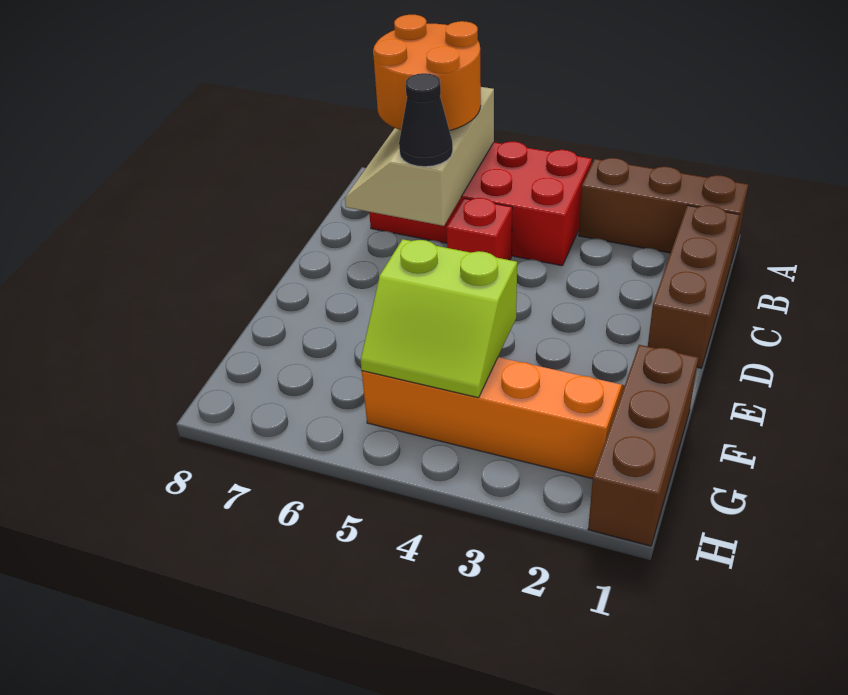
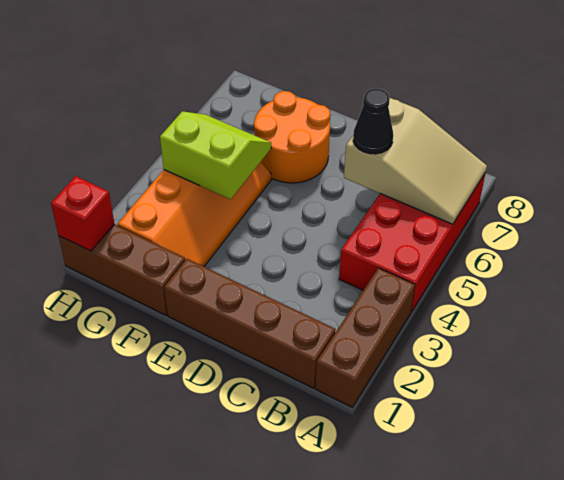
tan 2x3 slope [345,87,494,226] -> tan 2x3 slope turned to [344,98,487,224]
orange 2x2 round brick [373,15,481,131] -> orange 2x2 round brick moved to [254,91,330,183]
brown 1x3 brick [648,205,740,368] -> brown 1x4 brick [164,259,336,388]
red 1x1 brick [447,198,512,260] -> red 1x1 brick moved to [51,176,114,251]
lime 2x2 slope [361,239,517,398] -> lime 2x2 slope turned to [160,111,271,199]

